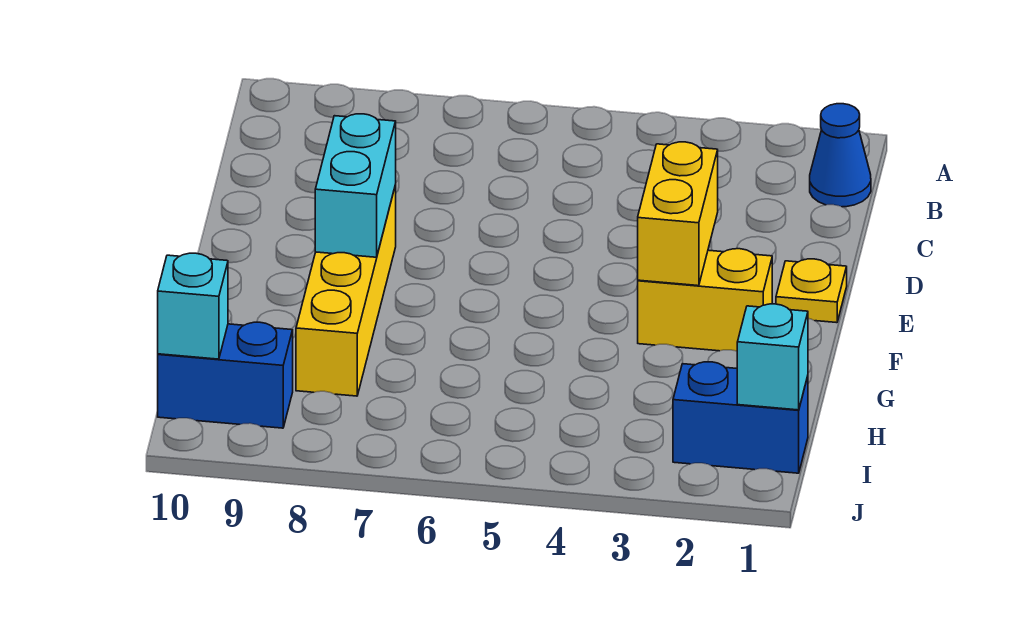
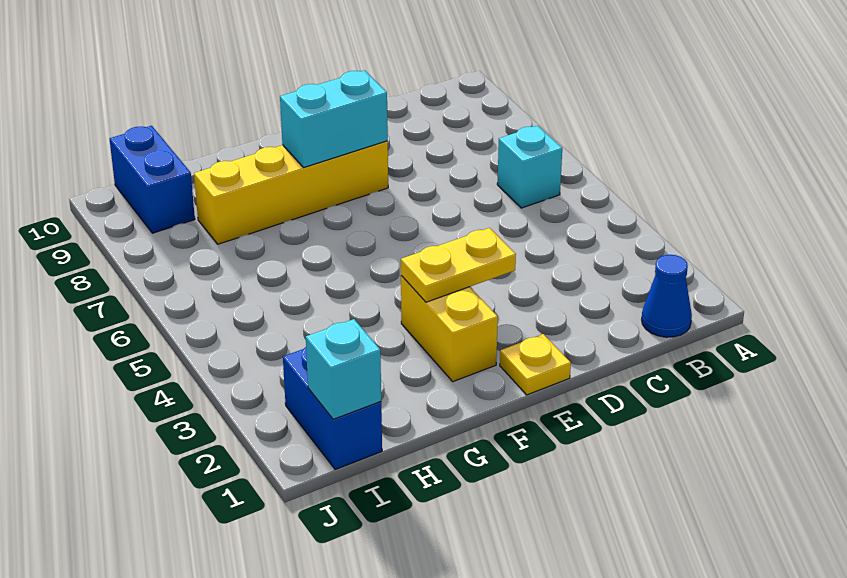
yellow 1x2 brick [638,142,718,286] -> yellow 1x2 plate [401,228,516,302]
cyan 1x1 brick [158,253,228,359] -> cyan 1x1 brick moved to [497,126,562,208]

